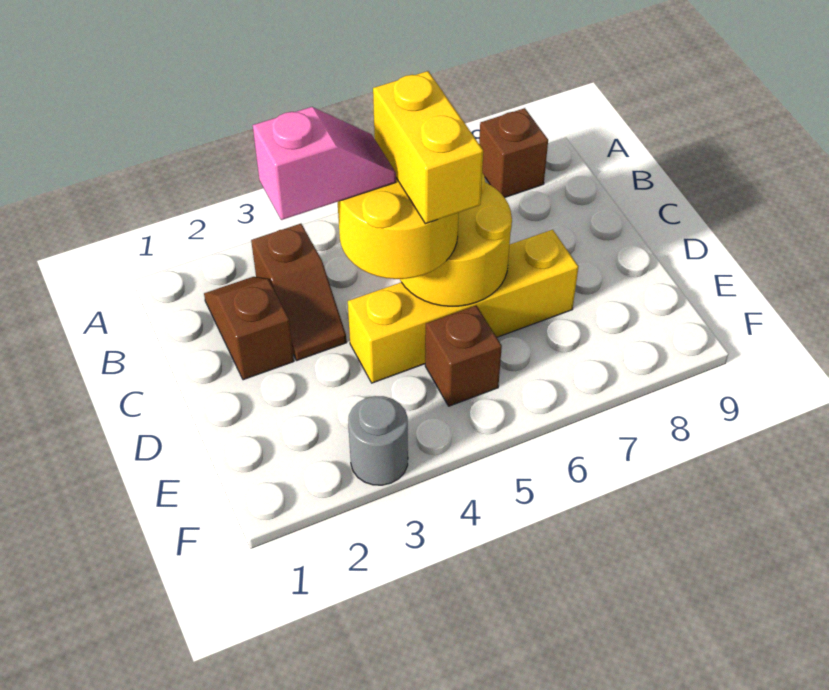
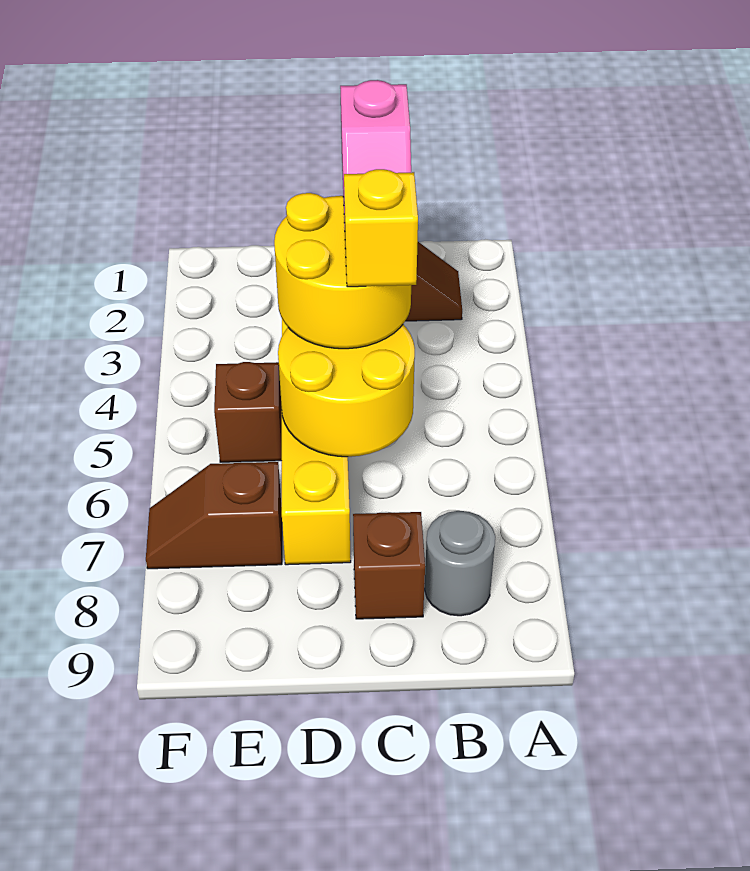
brown 1x1 brick [479,108,548,198] -> brown 1x1 brick moved to [353,512,425,619]
brown 1x2 slope [251,224,347,360] -> brown 1x2 slope moved to [146,462,282,569]
yellow 1x2 brick [373,71,483,224] -> yellow 1x1 brick [344,169,418,287]
grey 1x1 round brick [348,396,408,485] -> grey 1x1 round brick moved to [425,511,495,616]

